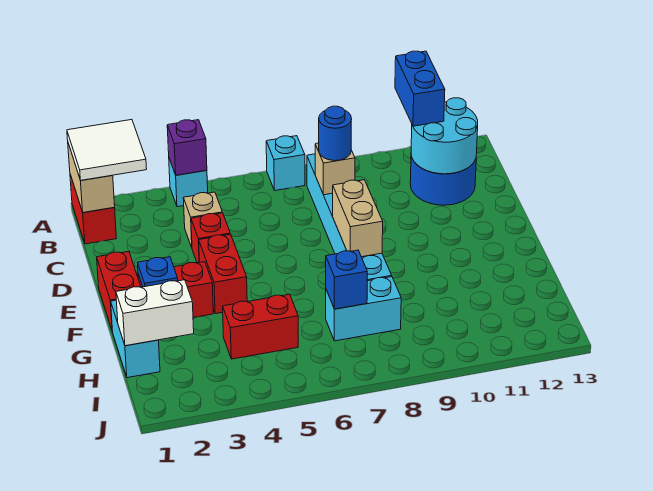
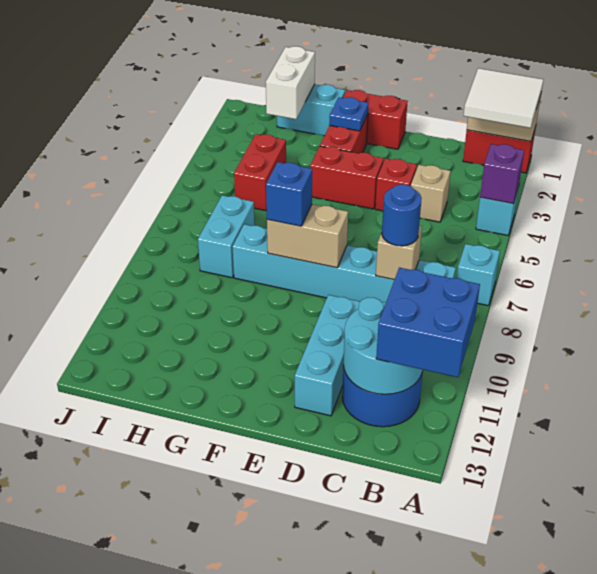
blue 1x2 brick [395,51,445,126] -> blue 2x2 brick [376,268,480,377]
none -> cyan 1x3 brick [295,295,360,416]
blue 1x1 brick [326,250,367,309] -> blue 1x1 brick moved to [266,162,312,226]

